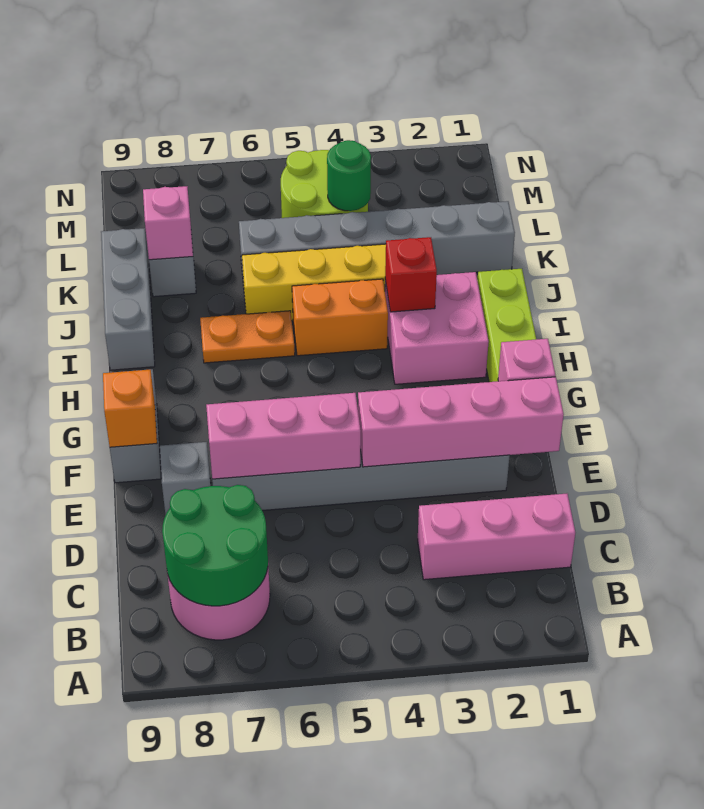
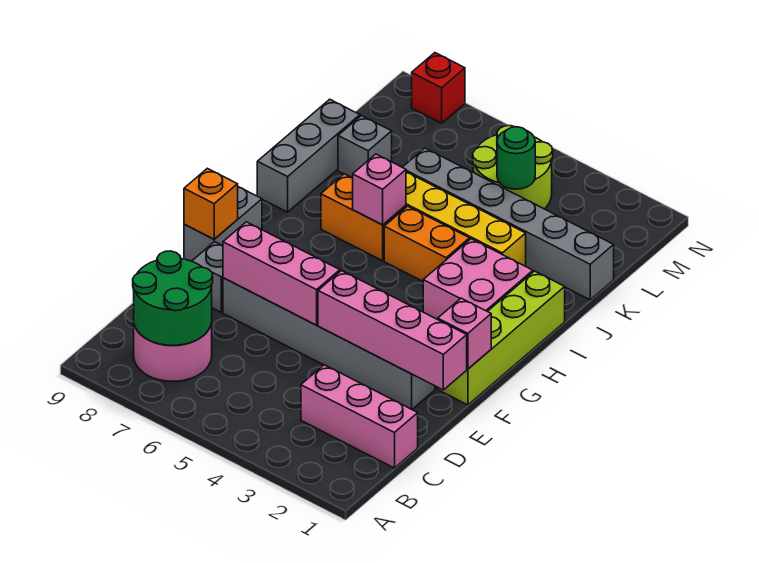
red 1x1 brick [385,237,437,312] -> red 1x1 brick moved to [412,53,465,123]
orange 1x2 plate [200,311,295,363] -> orange 1x2 brick [321,174,406,261]
pink 1x1 brick [143,186,193,260] -> pink 1x1 brick moved to [353,154,406,225]

